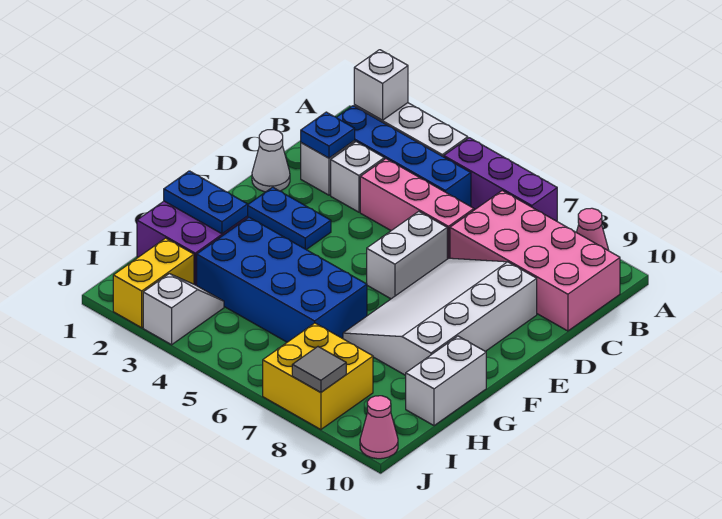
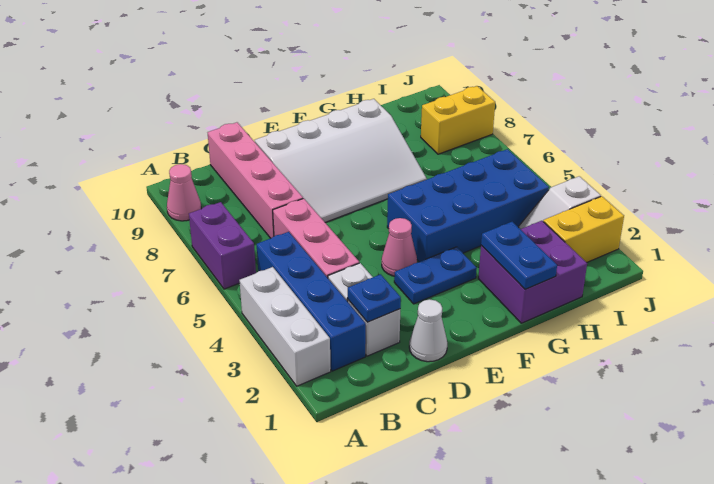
white 1x1 brick [354,50,408,120] -> none
purple 1x3 brick [444,138,557,221] -> purple 1x2 brick [189,202,256,289]
pink 2x4 brick [450,191,620,331] -> pink 1x4 brick [208,122,303,238]
white 1x2 brick [367,211,447,299] -> none
blue 1x2 plate [247,187,331,250] -> blue 1x2 plate turned to [394,247,477,304]
blue 2x4 brick [197,217,367,342] -> blue 2x4 brick turned to [387,149,549,262]
white 1x2 brick [406,336,486,426] -> none
yellow 2x2 brick [263,323,373,430] -> yellow 1x2 brick [421,86,495,154]
grey 1x1 tile [292,347,346,392] -> none
pink 1x1 cone [360,396,398,459] -> pink 1x1 cone moved to [382,218,417,276]

